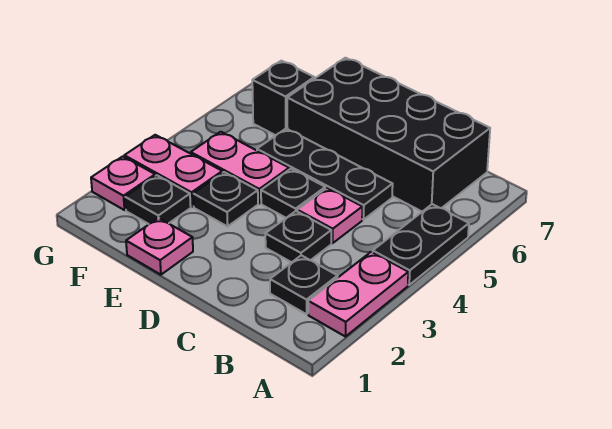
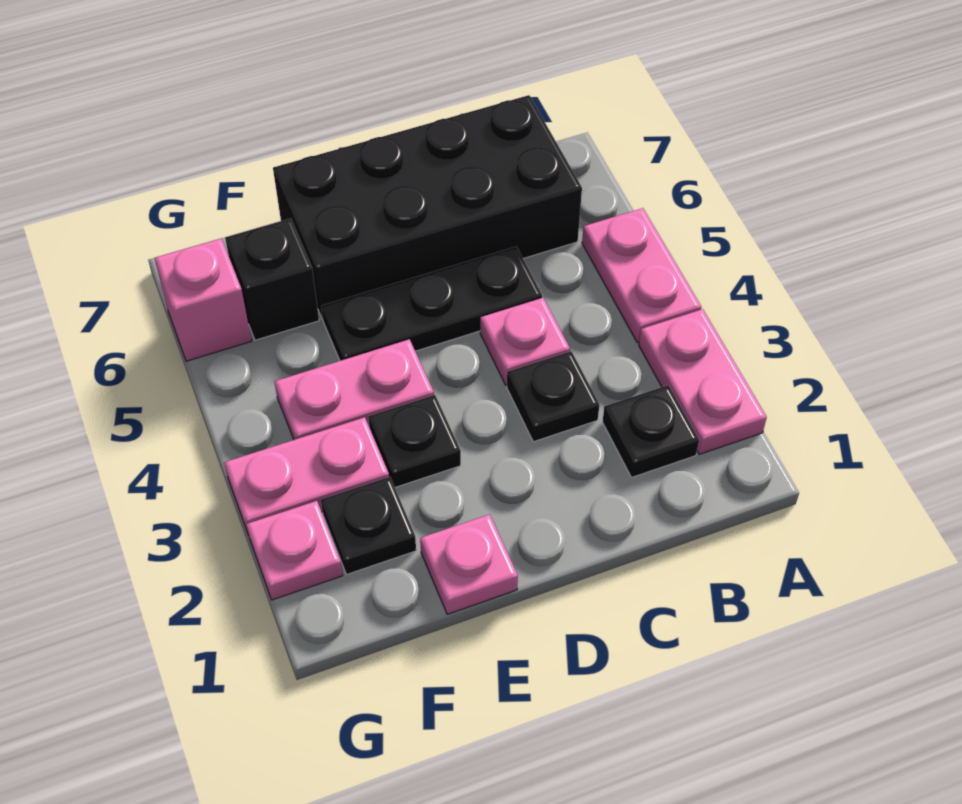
black 1x2 plate [373,204,469,285] -> pink 1x2 plate [582,208,701,343]
black 1x1 plate [261,169,325,218] -> none
none -> pink 1x1 brick [155,239,251,361]

